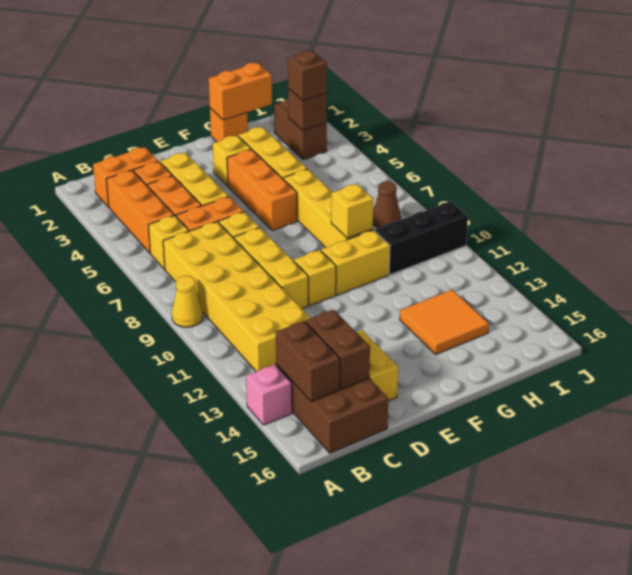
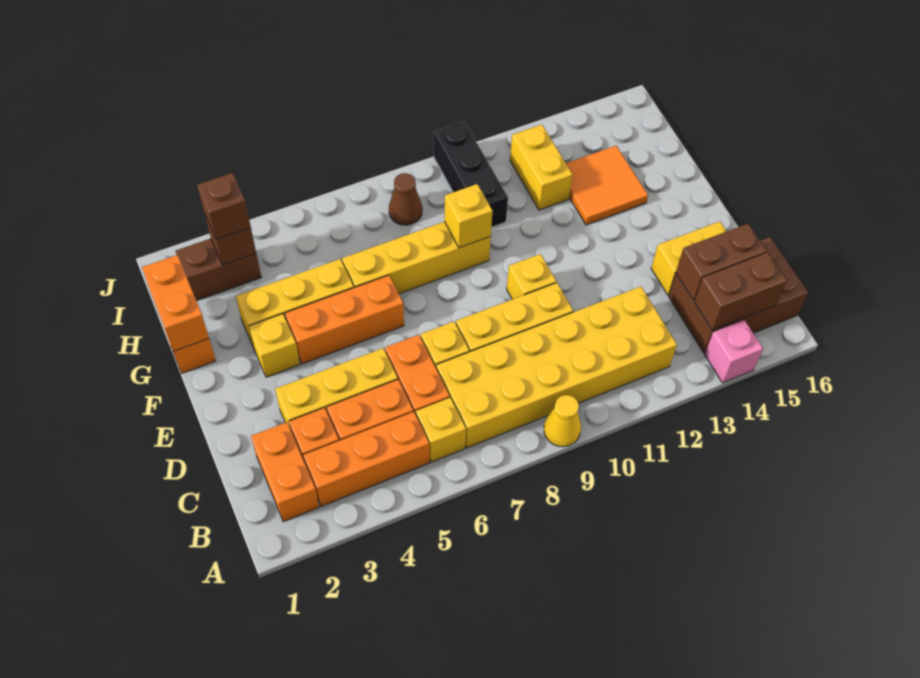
yellow 1x2 brick [321,230,390,295] -> yellow 1x2 brick moved to [510,125,573,210]

